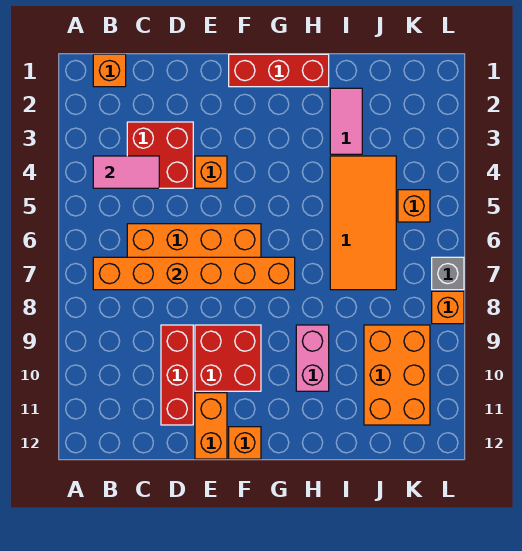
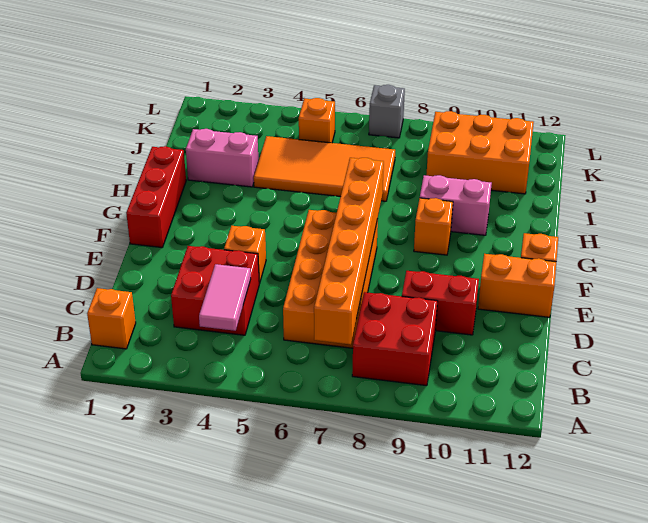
red 1x3 brick [161,325,193,425] -> red 1x2 brick [402,271,479,335]
red 2x2 brick [195,325,261,391] -> red 2x2 brick moved to [352,292,438,386]
pink 1x2 tile [330,88,362,154] -> pink 1x2 brick [186,129,259,187]
orange 1x1 brick [432,291,464,324] -> orange 1x1 brick moved to [414,198,453,255]

